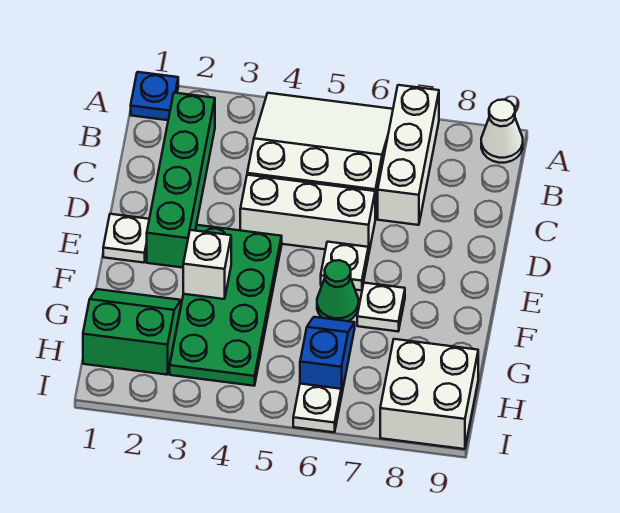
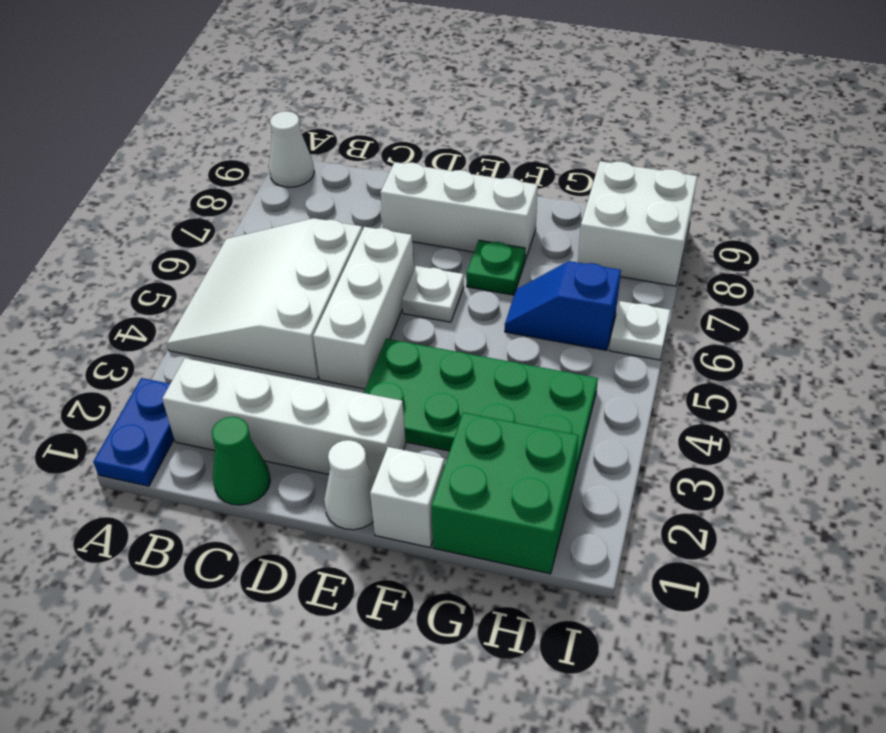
blue 1x1 plate [131,72,178,120] -> blue 1x2 plate [93,378,174,486]
white 1x3 brick [378,85,439,225] -> white 1x3 brick moved to [380,162,538,260]
green 1x4 brick [147,93,215,268] -> white 1x4 brick [162,358,406,480]
white 1x1 plate [103,214,149,263] -> white 1x1 cone [324,440,375,530]
white 1x1 brick [183,230,231,299] -> white 1x1 brick moved to [370,447,445,547]
green 1x1 cone [317,260,358,321] -> green 1x1 cone moved to [212,417,270,505]
white 1x1 plate [357,283,405,331] -> green 1x1 plate [466,240,525,295]
green 2x2 slope [83,289,181,375] -> green 2x2 brick [431,412,579,574]

